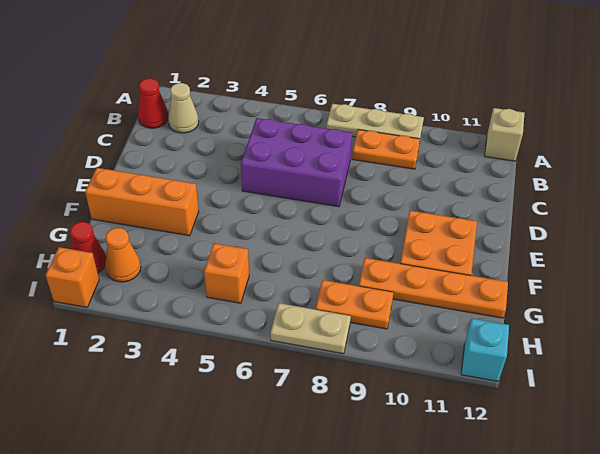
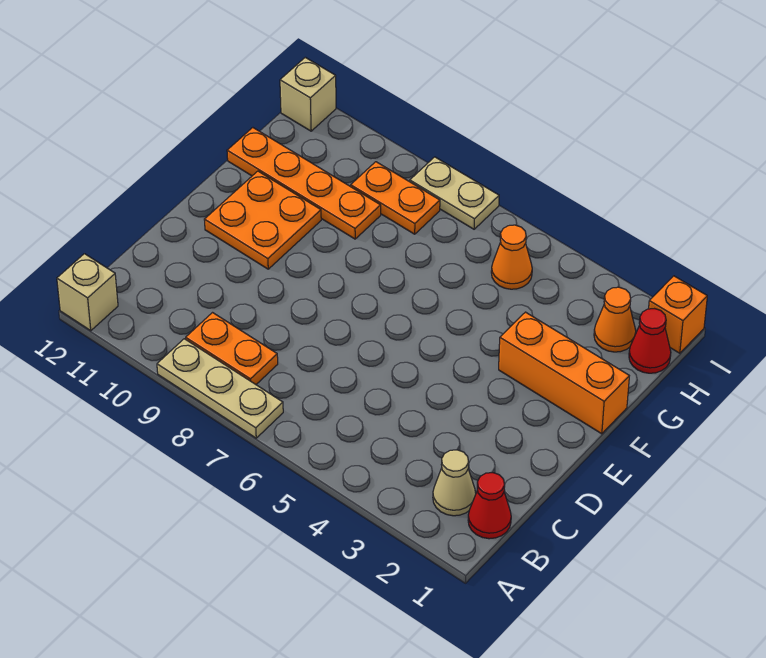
purple 2x3 brick [241,118,352,207] -> none
orange 1x1 brick [204,243,249,303] -> orange 1x1 cone [491,225,532,289]
cyan 1x1 brick [461,319,509,381] -> tan 1x1 brick [280,57,336,131]

